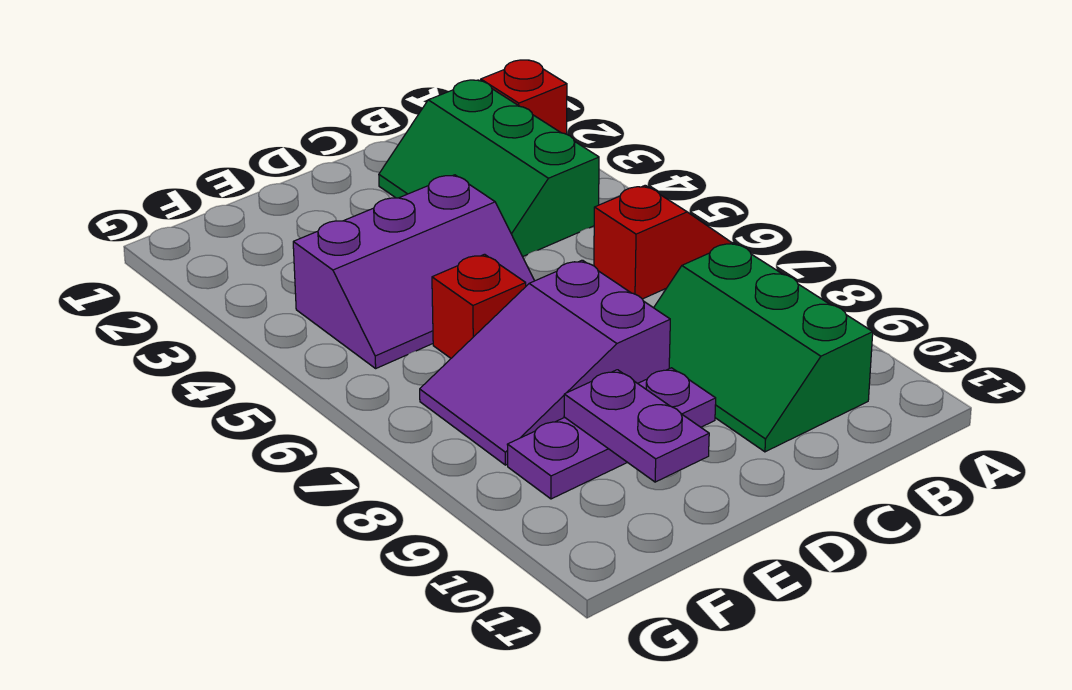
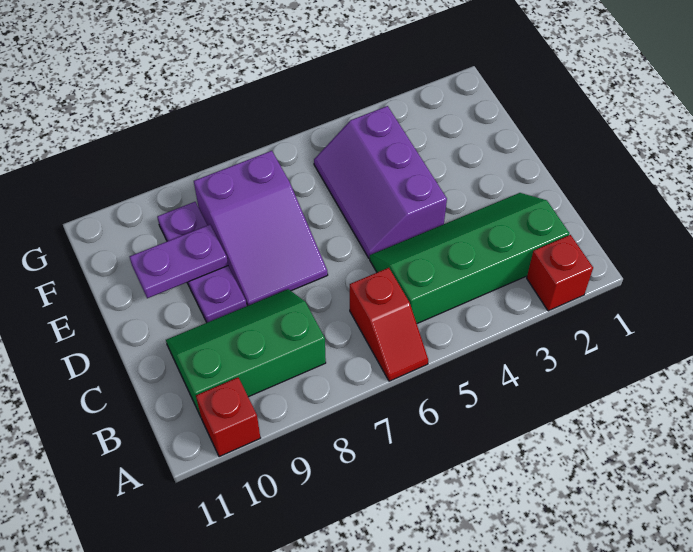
green 2x3 slope [379,80,599,257] -> green 2x4 slope [370,193,569,323]
purple 2x3 slope [420,260,670,465] -> purple 2x3 slope turned to [194,151,328,305]
red 1x1 brick [432,254,526,358] -> red 1x1 brick moved to [196,378,260,457]

